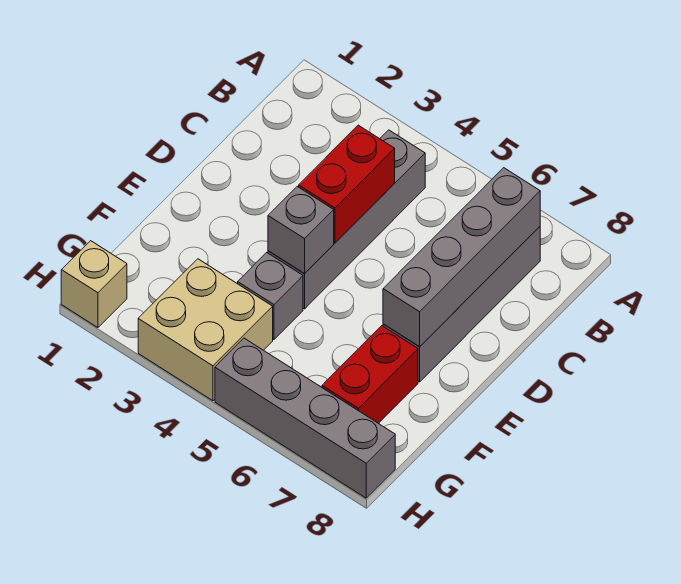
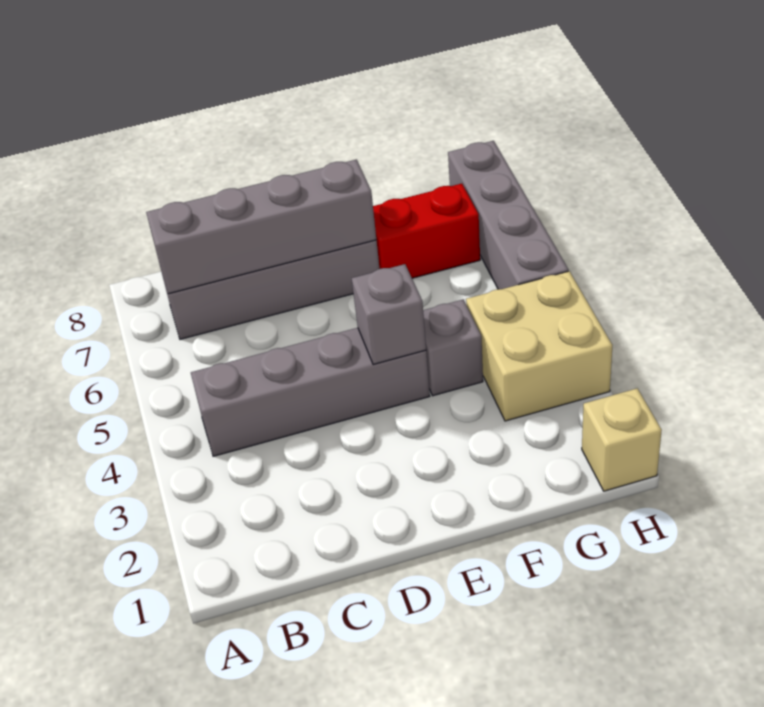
red 1x2 brick [299,125,395,243] -> none

